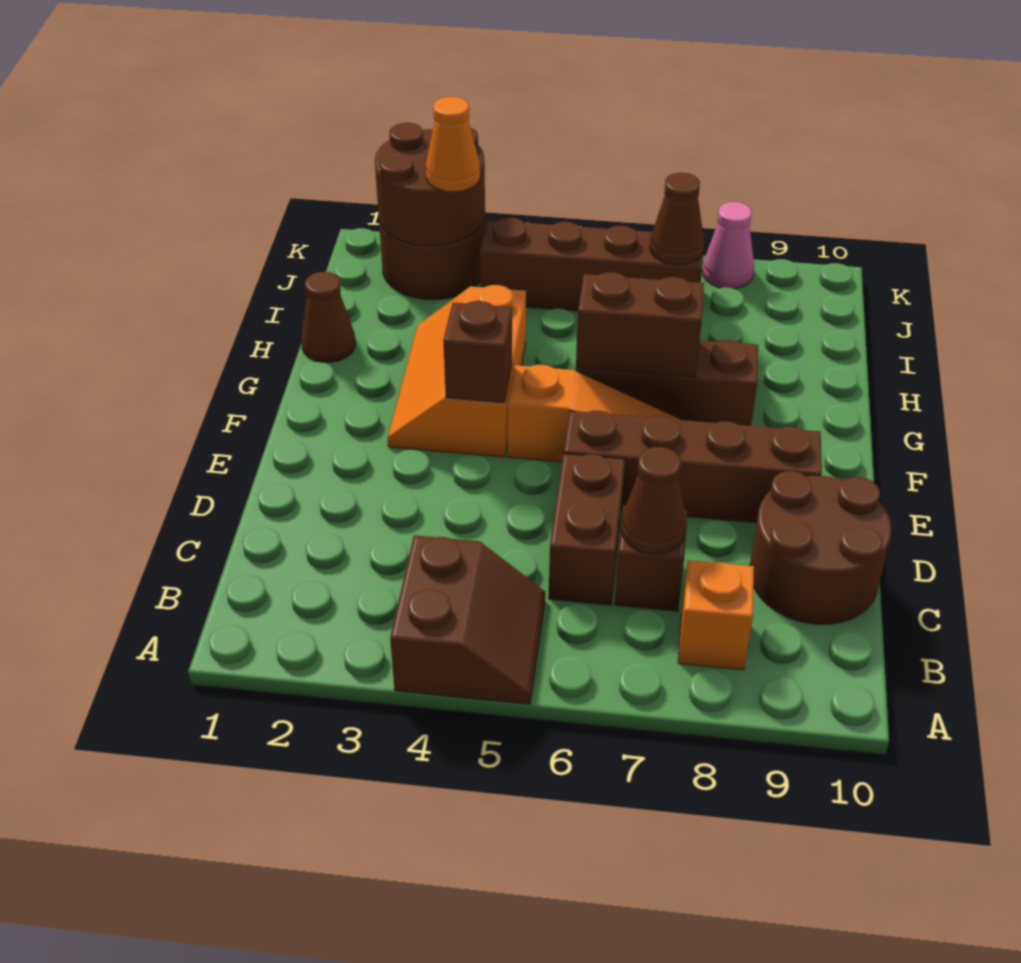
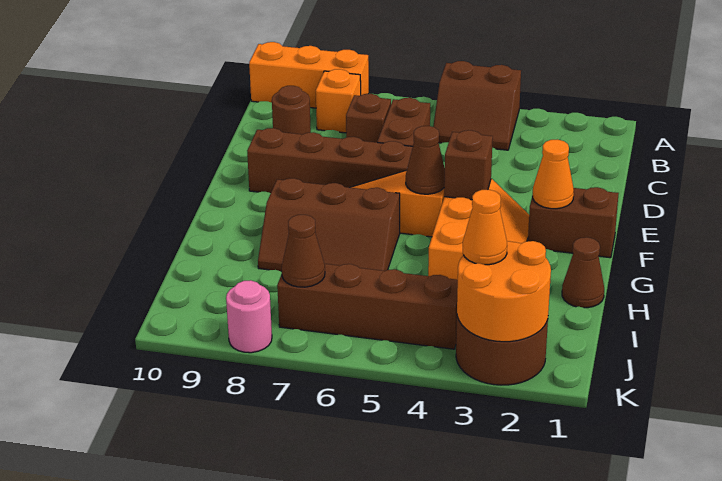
brown 2x2 slope [390,535,545,704] -> brown 2x2 slope turned to [433,61,521,150]
none -> orange 1x3 brick [249,42,369,108]
brown 1x1 cone [621,447,687,554] -> brown 1x1 cone moved to [406,126,445,194]
brown 2x2 round brick [750,471,891,624] -> brown 1x1 round brick [272,86,311,134]
none -> orange 1x1 cone [533,140,574,209]
brown 1x2 brick [576,272,704,377] -> brown 1x2 brick moved to [528,187,619,258]
brown 2x2 round brick [375,123,485,246] -> orange 2x2 round brick [457,241,551,342]
pink 1x1 cone [702,202,754,289] -> pink 1x1 round brick [226,280,272,353]

